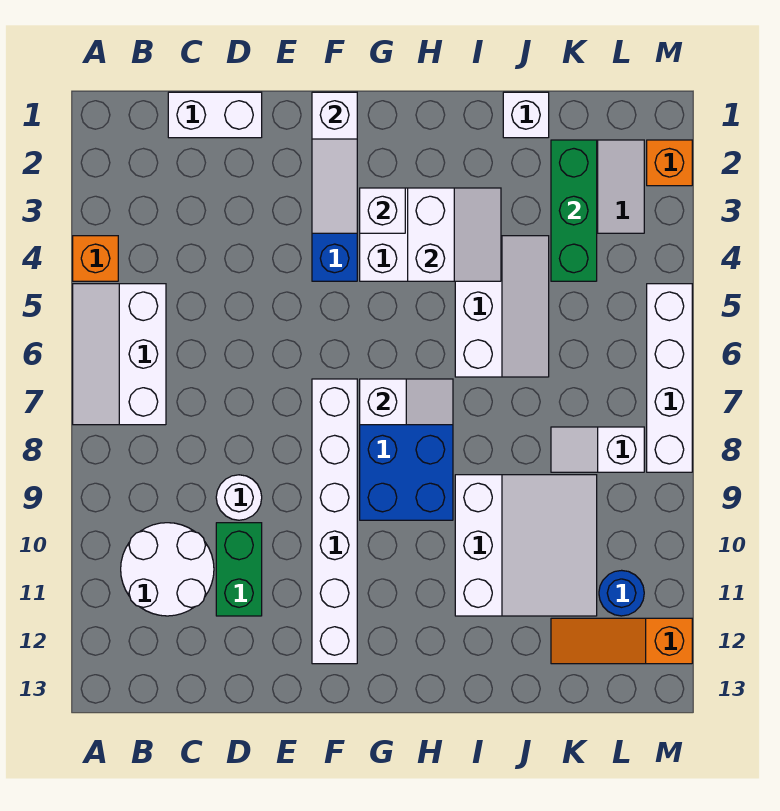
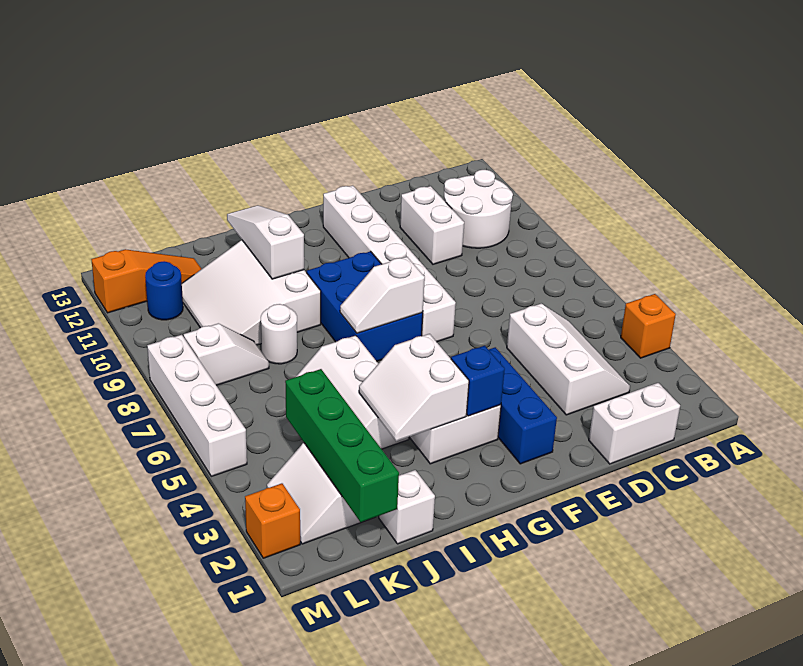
white 2x3 slope [73,284,166,425] -> white 2x3 slope moved to [507,304,630,415]
white 1x1 round brick [216,475,262,520] -> white 1x1 round brick moved to [261,304,297,364]
green 1x2 brick [216,523,262,616] -> white 1x2 brick [400,186,464,264]
white 1x3 slope [312,92,357,233] -> white 1x3 slope moved to [227,205,304,279]
white 1x1 brick [360,188,405,233] -> blue 1x1 brick [451,346,505,416]
green 1x3 brick [551,140,597,281] -> green 1x4 brick [285,369,399,522]

